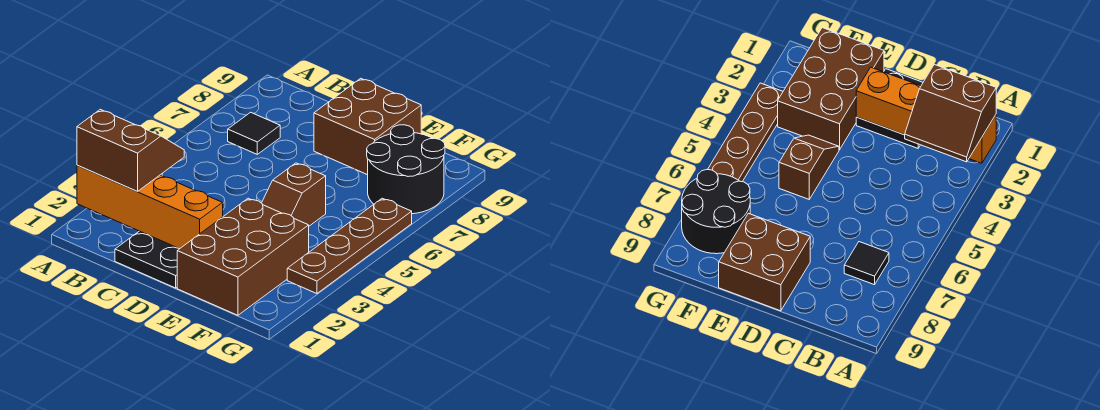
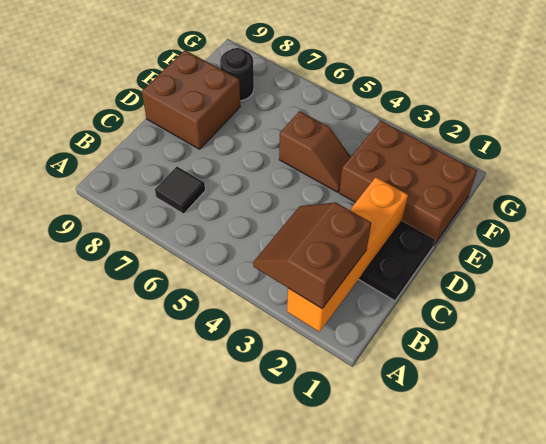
black 2x2 round brick [367,125,445,214] -> black 1x1 round brick [220,48,254,101]
brown 1x4 plate [287,198,412,294] -> none

